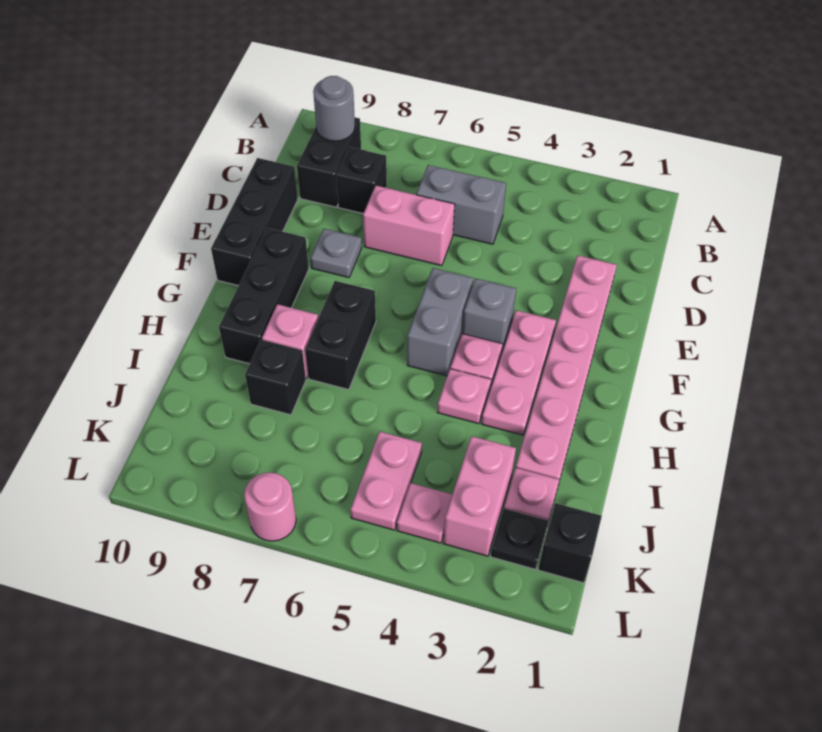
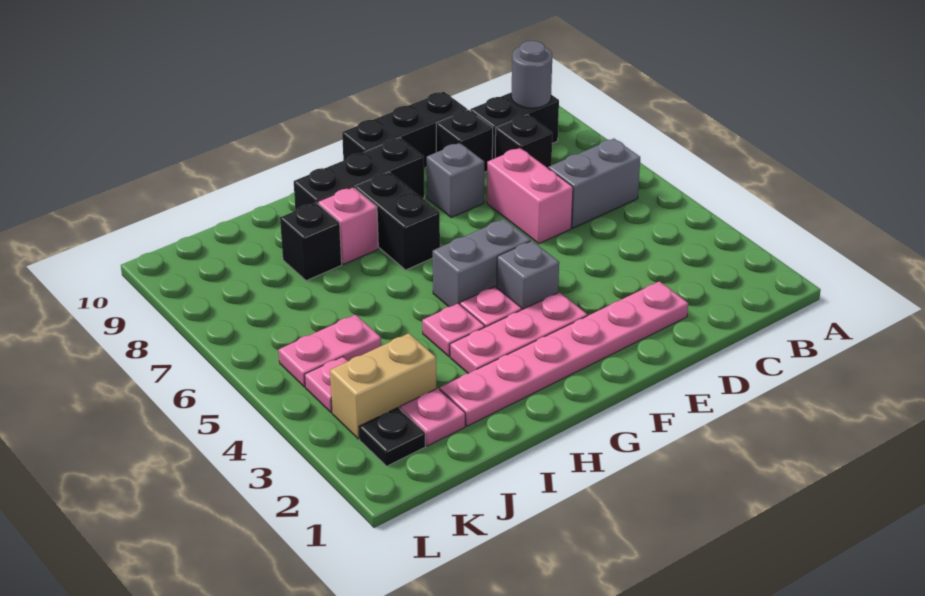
grey 1x2 brick [416,165,506,244] -> grey 1x2 brick turned to [548,139,640,228]
grey 1x1 plate [310,229,362,278] -> grey 1x1 brick [427,143,485,217]
black 1x2 brick [305,281,376,390] -> black 1x2 brick turned to [355,172,440,270]
pink 1x2 brick [443,436,516,556] -> tan 1x2 brick [330,333,436,439]
black 1x1 brick [538,503,602,583] -> black 1x1 brick moved to [436,110,493,172]
pink 1x1 round brick [244,472,296,541] -> none

